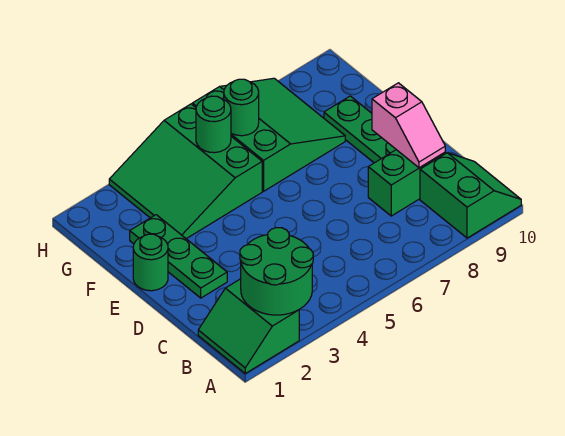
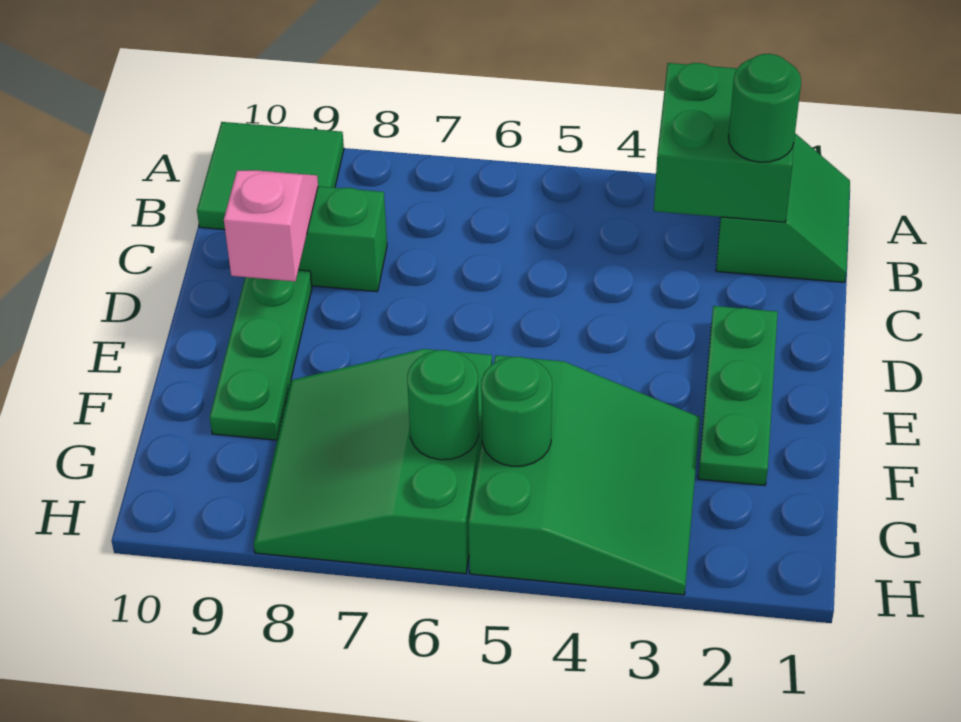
green 2x2 round brick [240,228,313,315] -> green 2x2 brick [654,63,794,222]
green 2x2 slope [420,153,521,238] -> green 2x2 tile [197,122,344,230]
green 1x1 round brick [133,234,168,291] -> green 1x1 round brick moved to [728,54,801,162]

